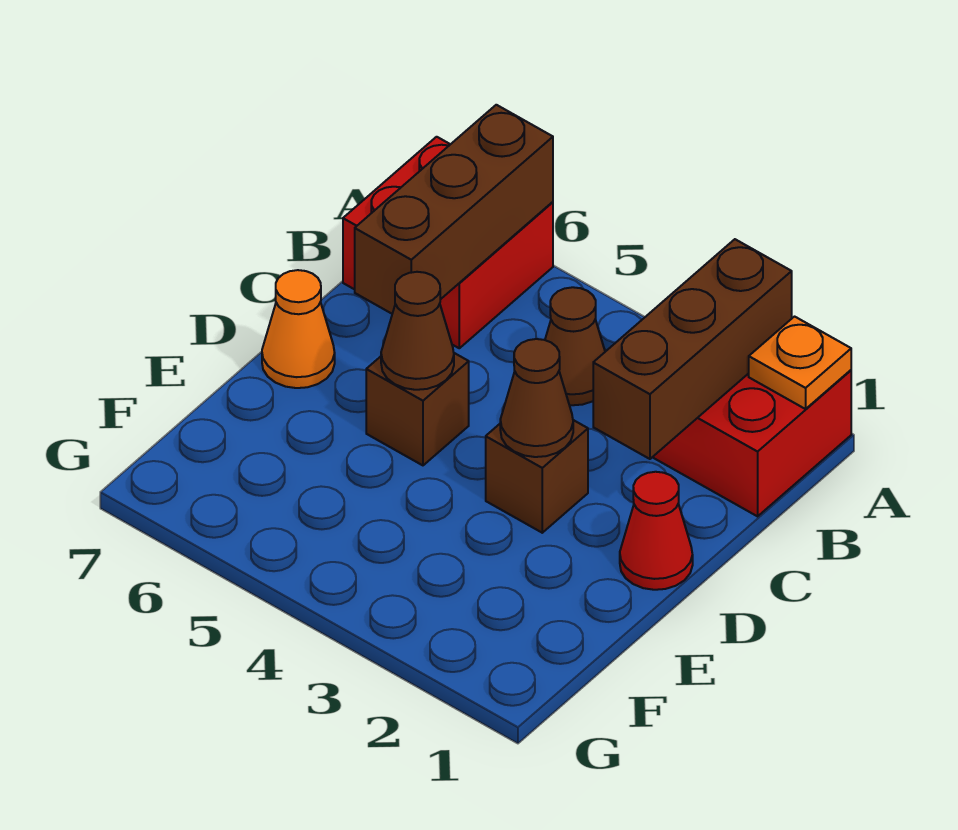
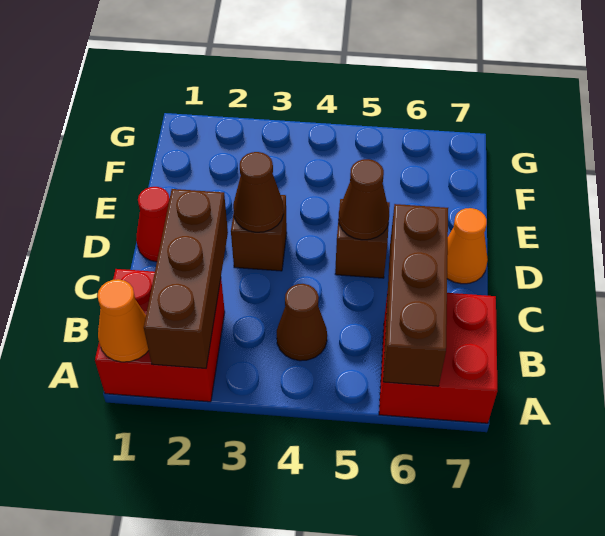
orange 1x1 plate [749,317,851,409] -> orange 1x1 cone [97,279,149,362]

